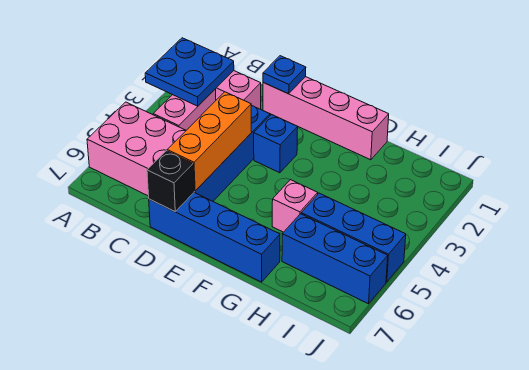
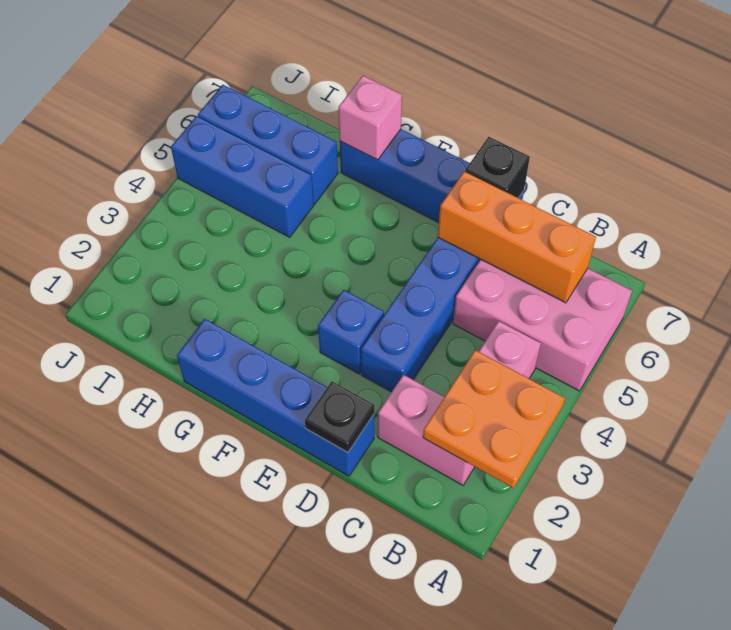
blue 2x2 plate [145,38,234,106] -> orange 2x2 plate [423,350,565,488]
pink 1x4 brick [263,77,389,160] -> blue 1x4 brick [177,319,374,476]
blue 1x1 plate [263,56,306,94] -> black 1x1 plate [305,381,374,452]
orange 1x3 brick [167,92,252,191] -> orange 1x3 brick turned to [438,171,596,303]
pink 1x1 brick [272,180,318,232] -> pink 1x1 brick moved to [339,76,402,160]

